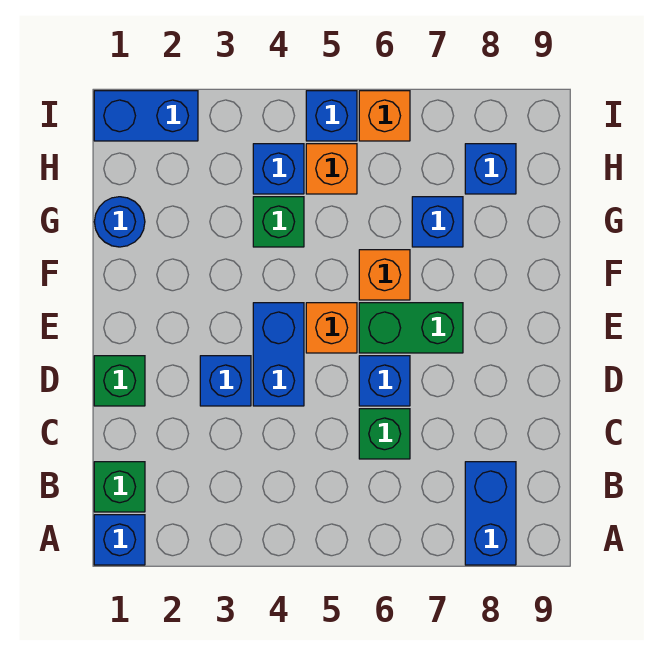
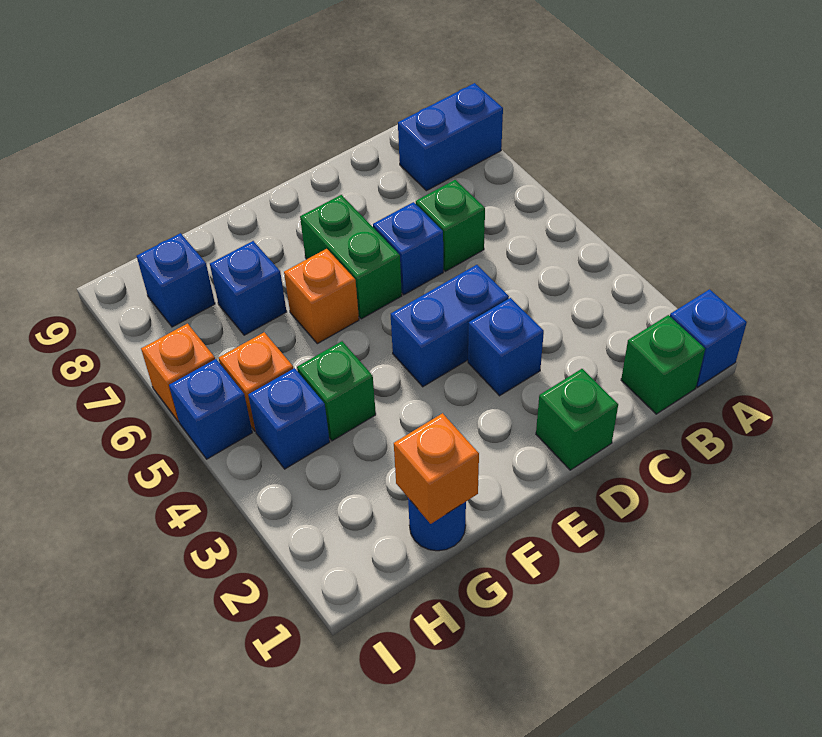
orange 1x1 brick [306,303,357,353] -> orange 1x1 brick moved to [394,413,479,524]
blue 1x2 brick [94,91,198,141] -> none

